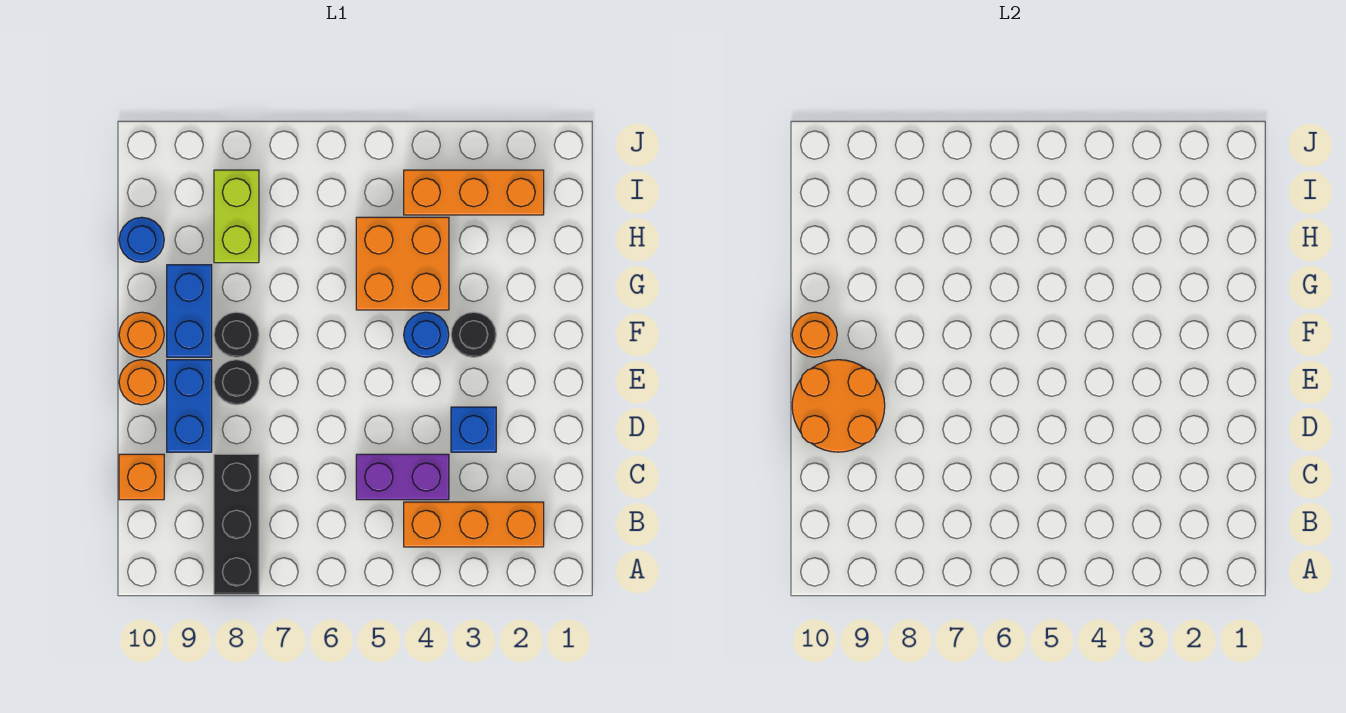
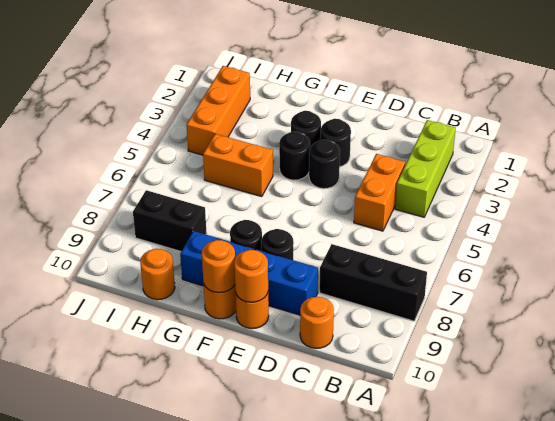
orange 1x3 brick [404,502,544,547] -> lime 1x3 brick [395,120,456,217]
purple 1x2 brick [356,454,449,500] -> orange 1x2 brick [354,154,405,231]
orange 1x1 brick [119,454,164,500] -> orange 1x1 round brick [300,297,334,348]
blue 1x1 brick [451,407,496,452] -> none
orange 2x2 round brick [792,360,885,452] -> orange 1x1 round brick [234,250,268,302]
none -> black 1x1 round brick [320,119,351,166]
none -> black 1x1 round brick [309,140,340,189]
blue 1x1 round brick [404,312,449,357] -> black 1x1 round brick [279,131,310,180]
orange 2x2 brick [356,217,449,310] -> orange 1x2 brick [203,134,273,197]
lime 1x2 brick [214,170,259,263] -> black 1x2 brick [133,190,207,251]
blue 1x1 round brick [119,217,164,262] -> orange 1x1 round brick [140,249,175,300]

